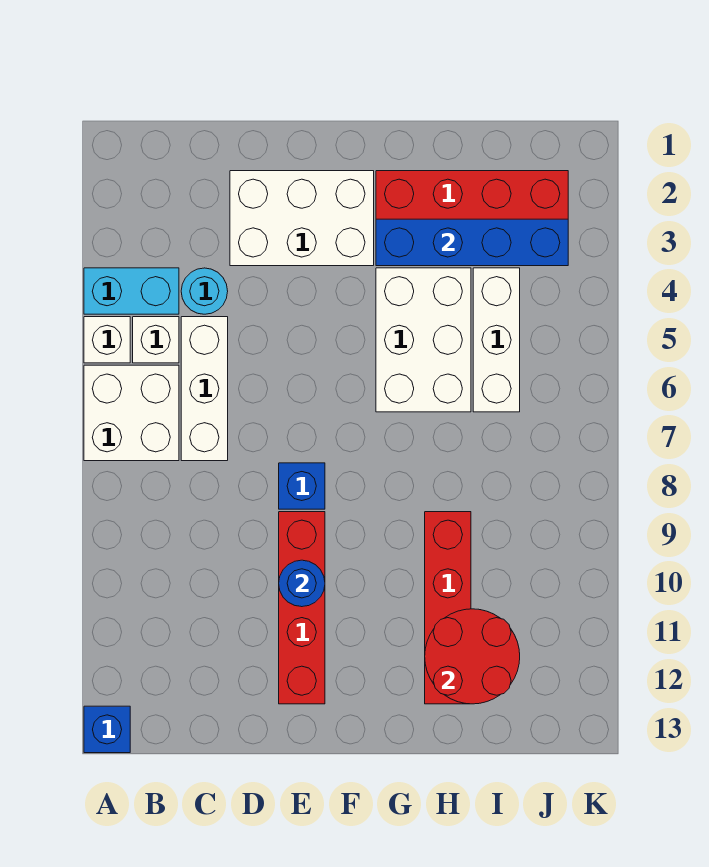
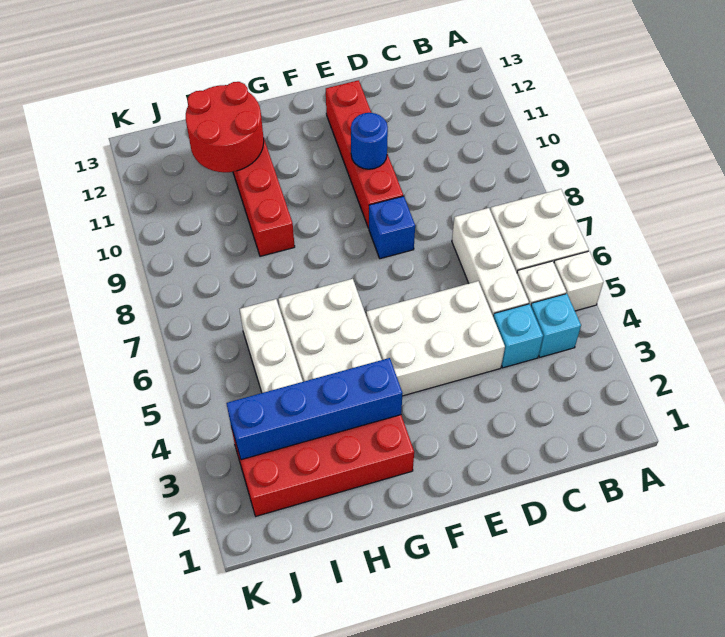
cyan 1x2 brick [84,268,179,314] -> cyan 1x1 brick [531,294,581,357]
blue 1x1 brick [84,706,130,753] -> none
cyan 1x1 round brick [181,268,228,314] -> cyan 1x1 brick [493,304,543,368]
white 2x3 brick [230,171,374,266] -> white 2x3 brick moved to [366,281,505,396]

